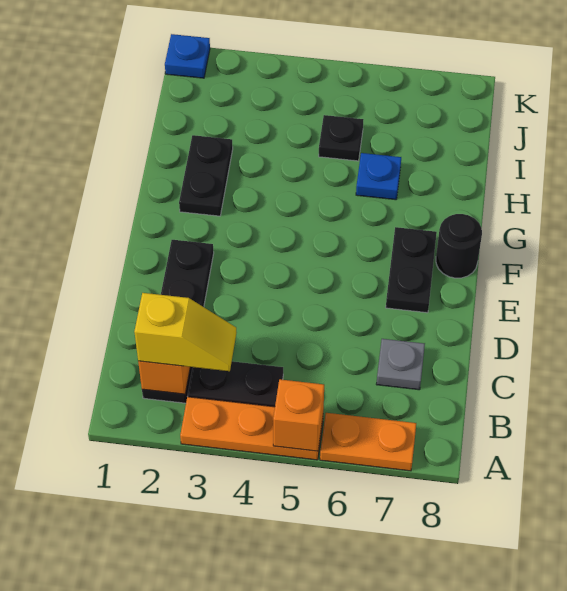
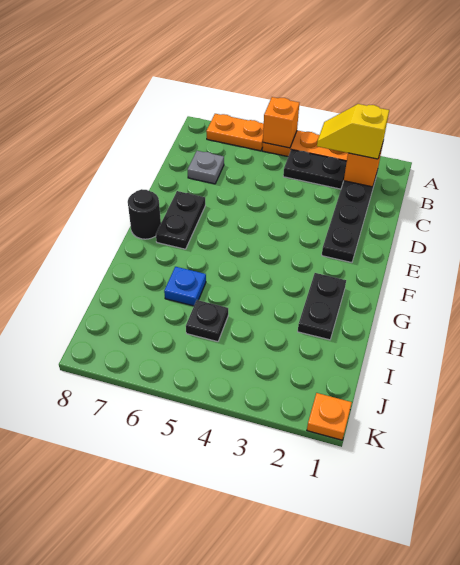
blue 1x1 plate [165,34,210,78] -> orange 1x1 plate [307,393,352,440]

